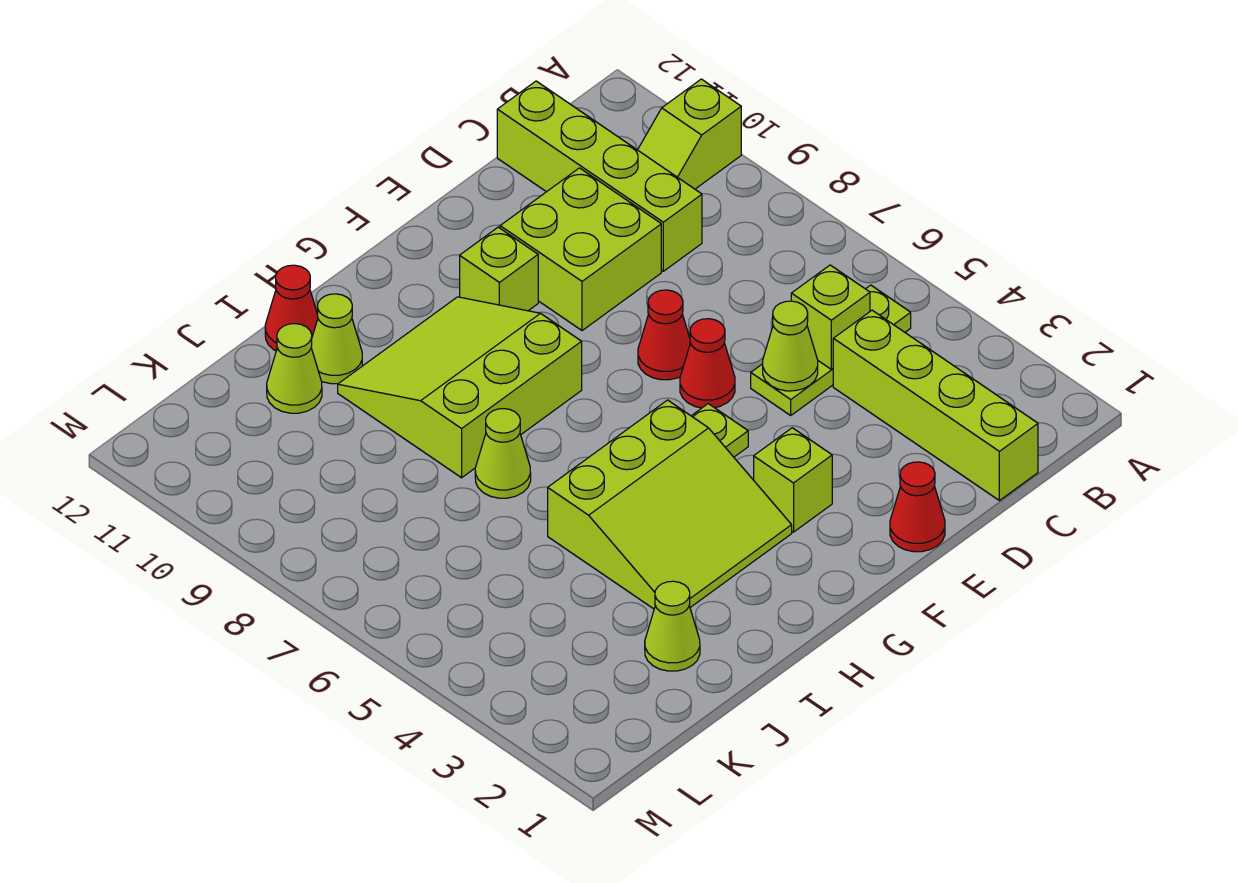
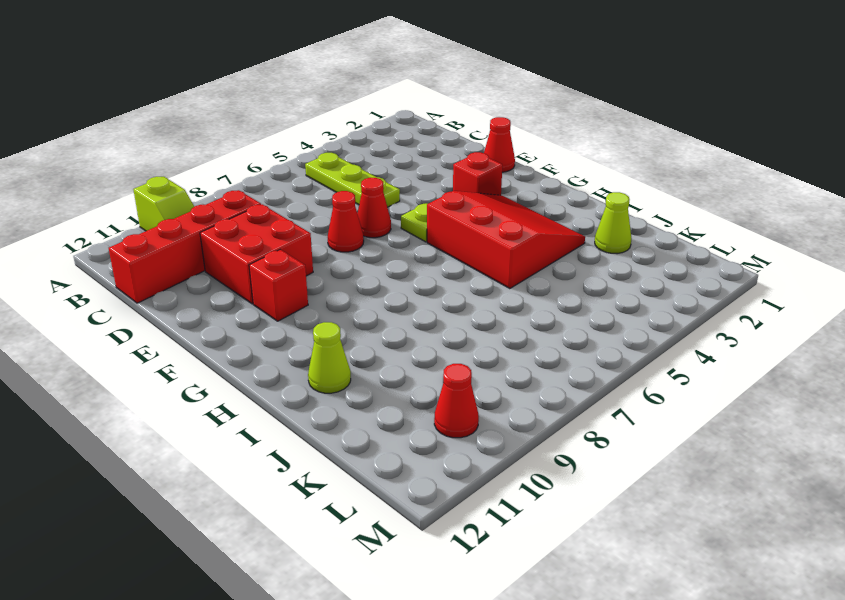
lime 1x4 brick [833,310,1038,500] -> none
lime 1x1 brick [791,265,870,369] -> none
lime 1x4 brick [497,81,702,271] -> red 1x4 brick [109,190,261,303]
lime 1x1 cone [763,301,818,391] -> none
lime 2x2 brick [500,168,661,331] -> red 2x2 brick [200,205,313,304]
lime 1x1 brick [754,428,832,532] -> red 1x1 brick [453,152,502,195]
lime 1x1 brick [460,227,538,311] -> red 1x1 brick [249,250,308,321]
lime 3x3 slope [548,400,792,609] -> red 3x3 slope [427,191,585,289]
lime 3x3 slope [338,297,582,478] -> none
lime 1x1 cone [475,409,531,498] -> none
red 1x1 cone [265,265,318,351] -> red 1x1 cone moved to [434,364,479,438]
lime 1x1 cone [267,324,322,413] -> none

